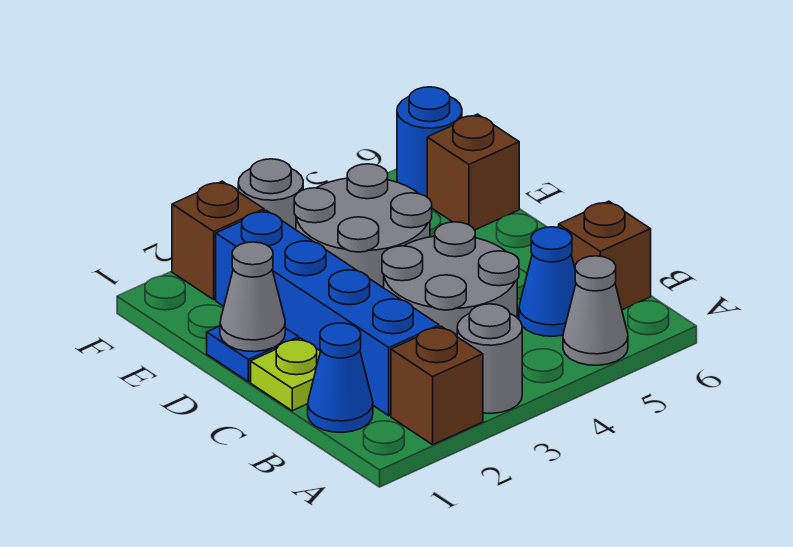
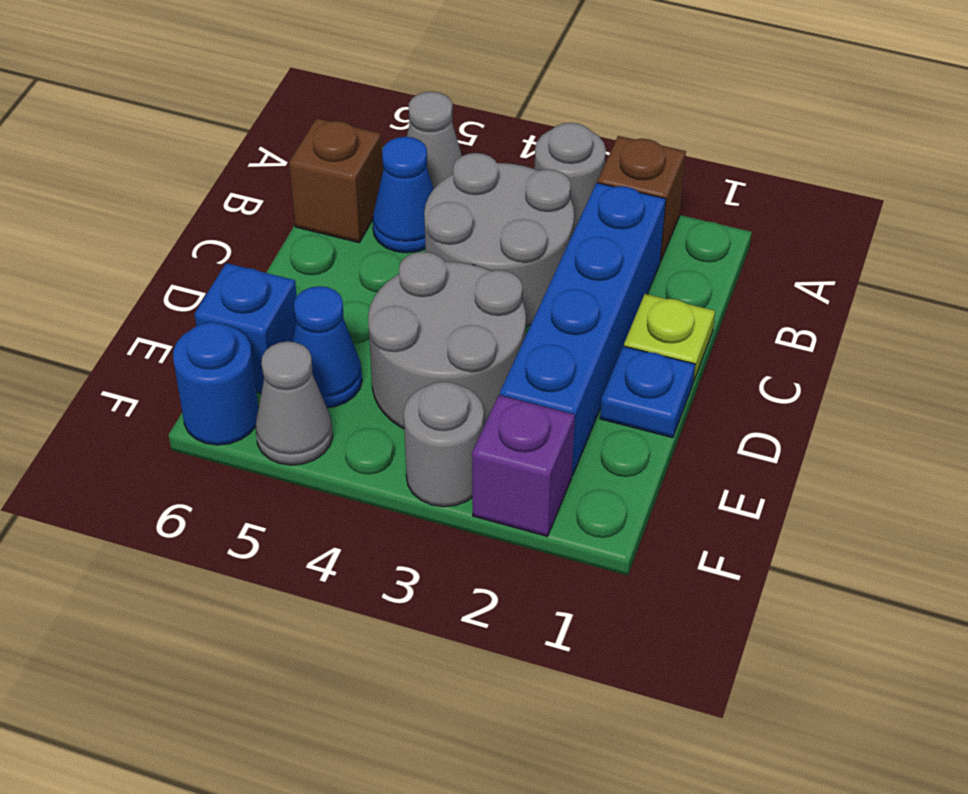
blue 1x1 cone [308,323,373,432] -> blue 1x1 cone moved to [292,286,362,408]
grey 1x1 cone [220,242,285,352] -> grey 1x1 cone moved to [255,341,333,465]
brown 1x1 brick [427,114,519,230] -> blue 1x1 brick [195,263,297,393]
brown 1x1 brick [172,181,264,299] -> purple 1x1 brick [472,395,575,536]

